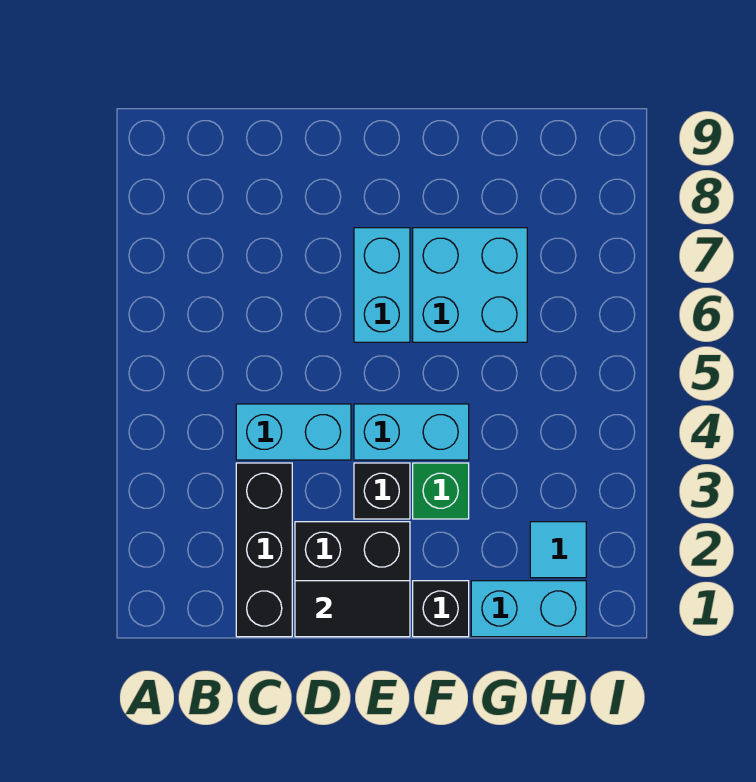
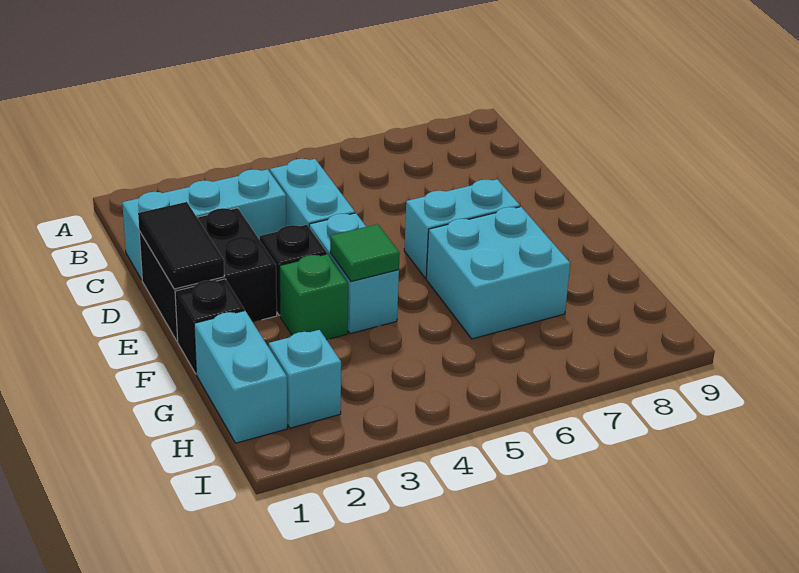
black 1x3 brick [236,463,292,637] -> cyan 1x3 brick [122,169,286,280]
none -> green 1x1 tile [330,224,400,282]
cyan 1x1 tile [530,522,586,578] -> cyan 1x1 brick [269,330,341,428]

